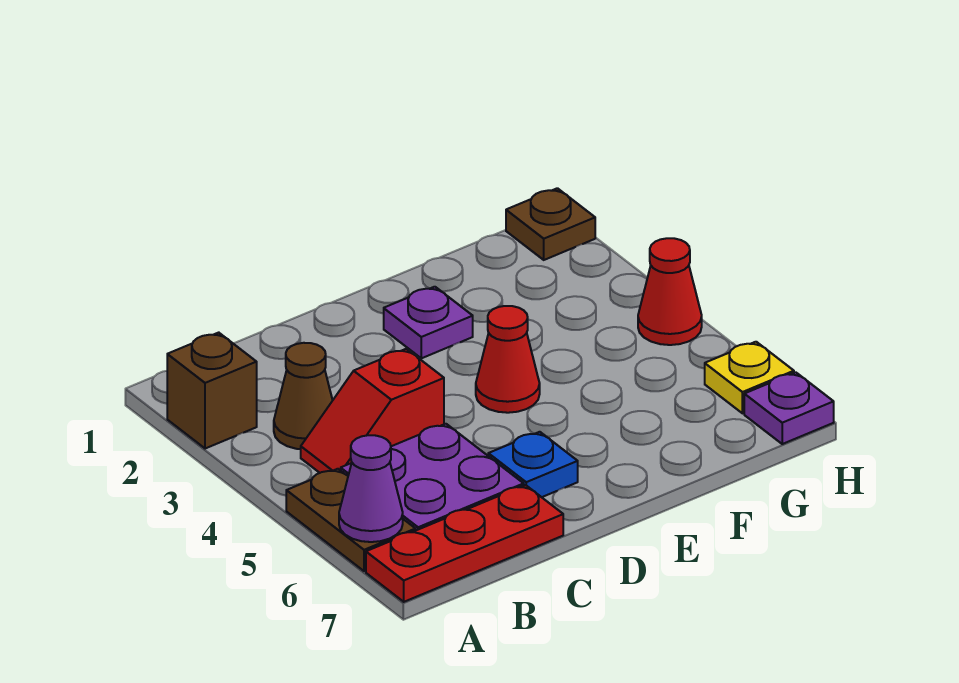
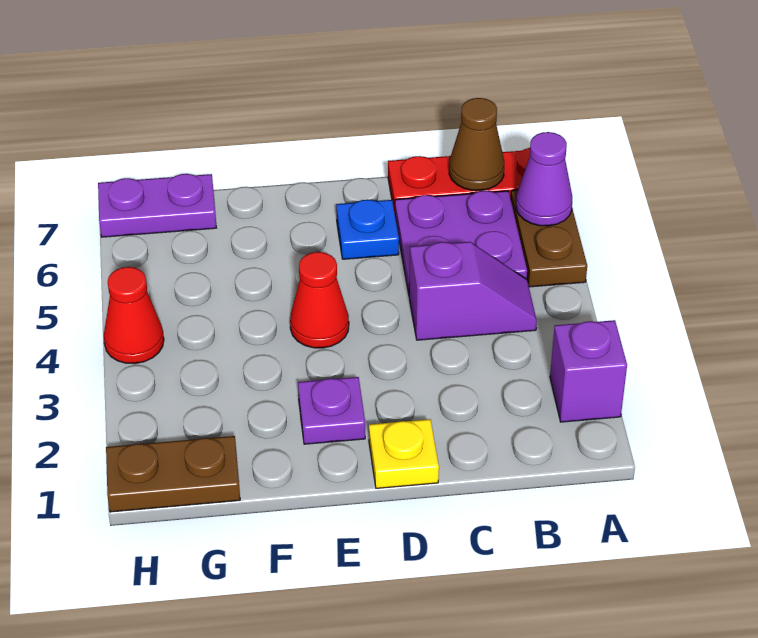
brown 1x1 brick [167,333,257,449] -> purple 1x1 brick [550,320,627,422]
brown 1x1 cone [274,343,333,449] -> brown 1x1 cone moved to [449,98,504,191]
red 1x2 slope [301,349,444,473] -> purple 1x2 slope [409,242,537,340]
brown 1x1 plate [506,188,595,260] -> brown 1x2 plate [106,436,240,512]
yellow 1x1 plate [705,342,794,413] -> yellow 1x1 plate moved to [369,419,439,488]
purple 1x1 plate [744,372,834,444] -> purple 1x2 plate [98,174,217,237]

